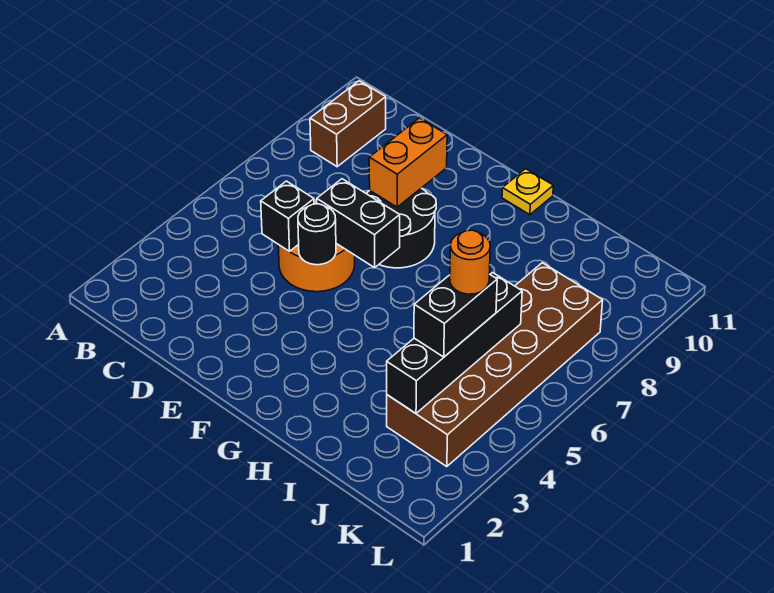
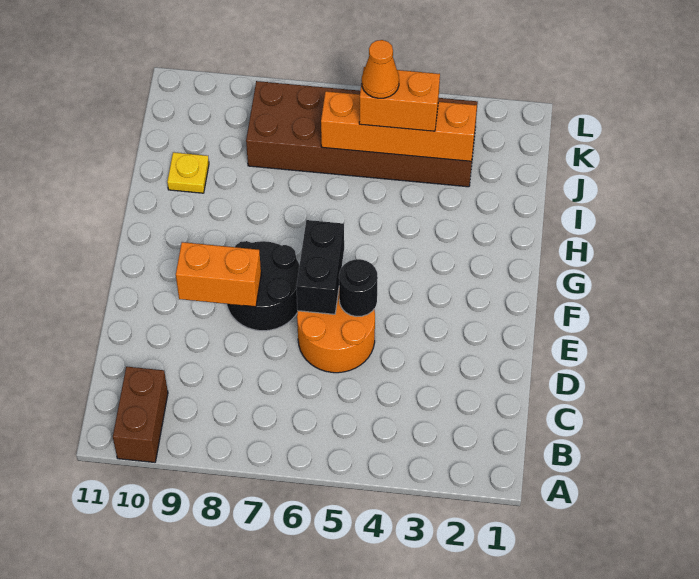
brown 1x2 brick [310,81,386,167] -> brown 1x2 brick turned to [113,367,168,462]
black 1x1 brick [261,181,314,252] -> none
yellow 1x1 plate [502,169,553,215] -> yellow 1x1 plate moved to [167,152,209,193]
black 1x4 brick [387,273,522,413] -> orange 1x4 brick [321,91,477,161]
black 1x2 brick [414,274,497,357] -> orange 1x2 brick [359,67,440,131]
orange 1x1 round brick [450,230,490,294] -> orange 1x1 cone [362,40,399,98]

